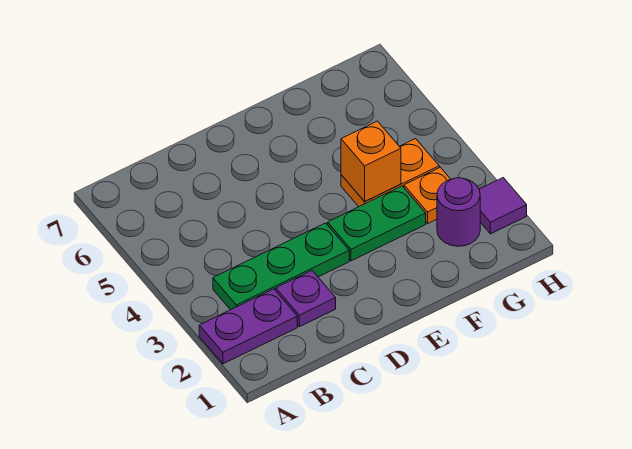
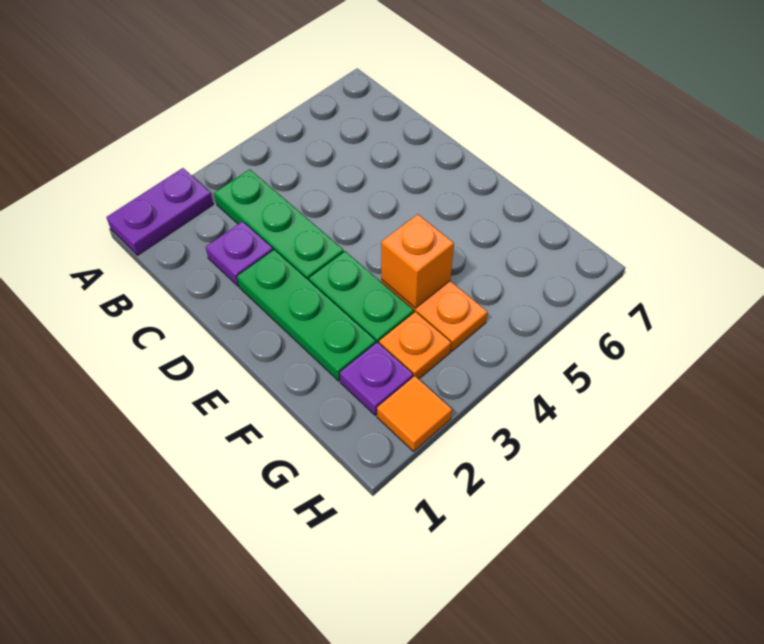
purple 1x2 plate [199,289,297,364] -> purple 1x2 plate turned to [106,168,213,255]
none -> green 1x3 plate [237,250,376,381]
purple 1x1 round brick [437,178,480,246] -> purple 1x1 plate [340,342,413,415]
purple 1x1 tile [479,178,527,234] -> orange 1x1 tile [377,376,452,451]

